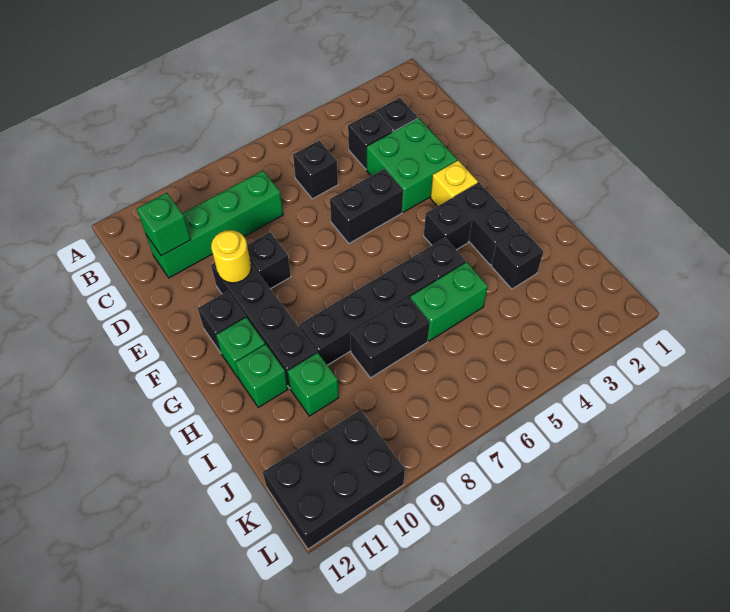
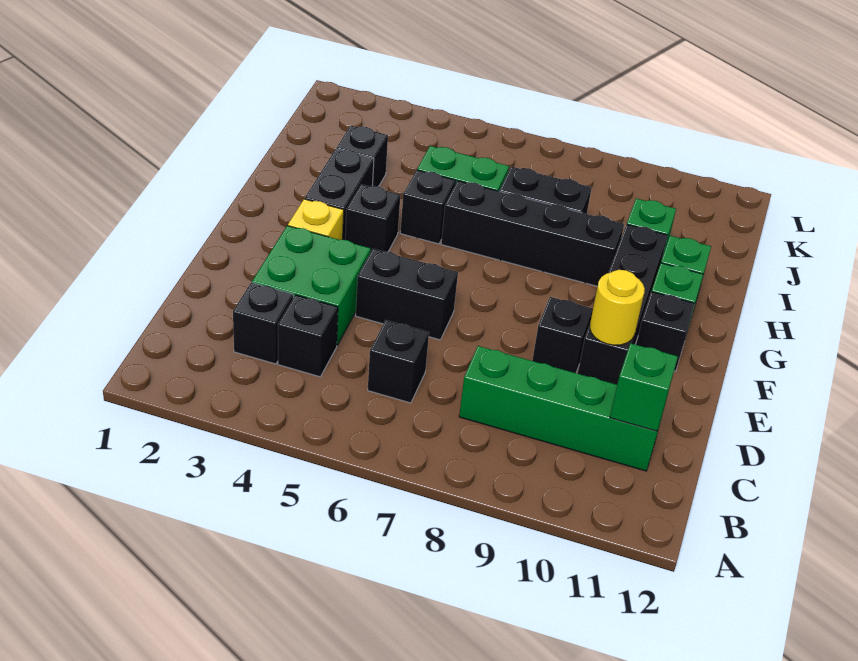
black 2x3 brick [263,410,405,549] -> none

